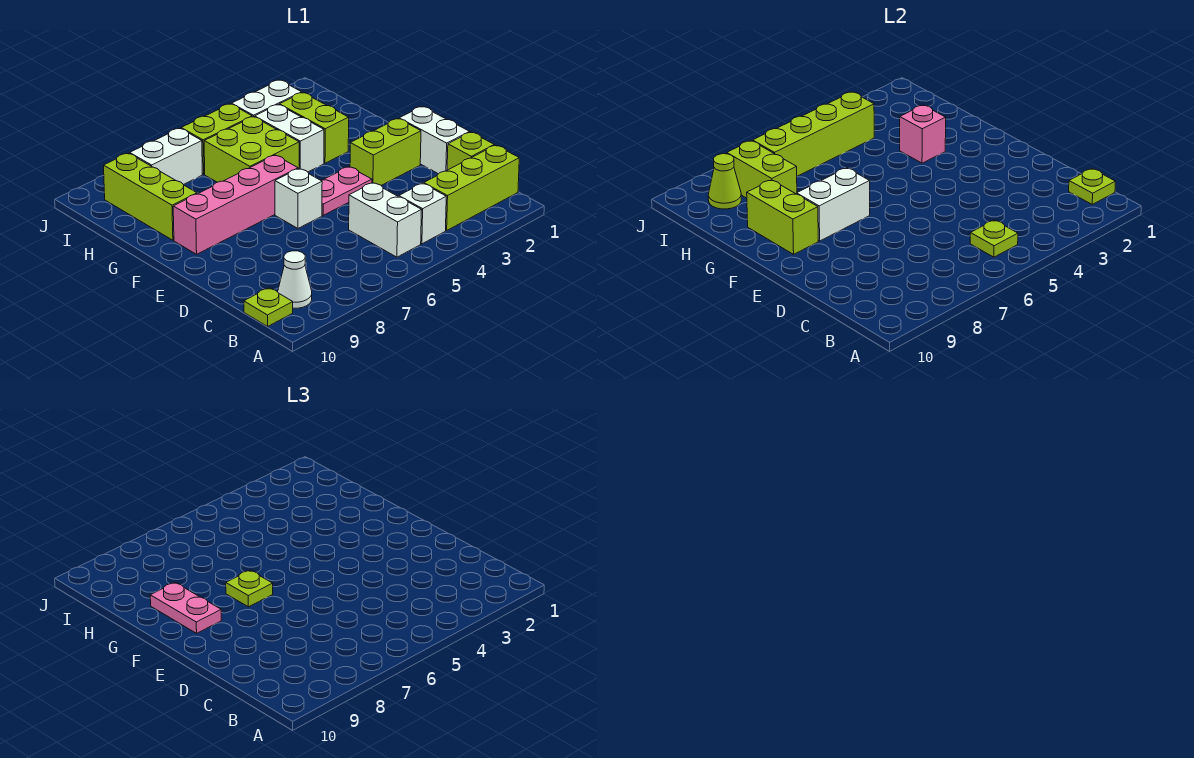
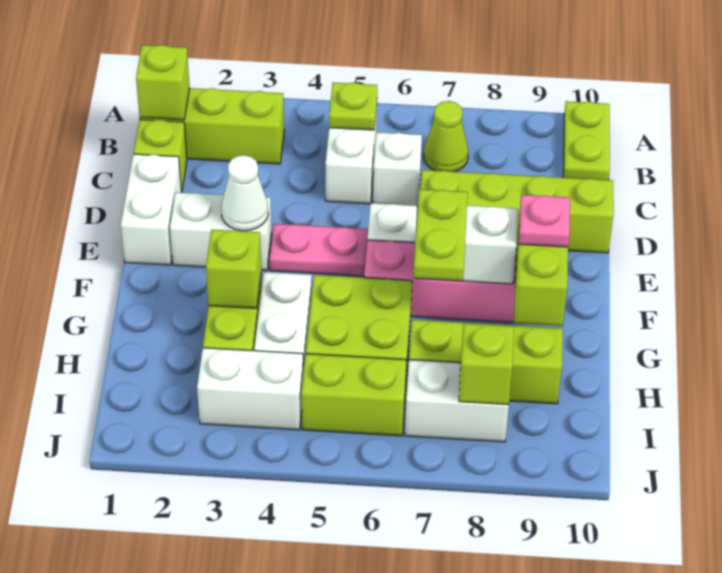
lime 1x1 plate [1069,169,1116,204] -> lime 1x1 brick [136,45,190,120]
white 1x1 brick [399,183,446,244] -> white 1x1 brick moved to [373,132,422,206]
white 1x1 cone [278,251,312,308] -> white 1x1 cone moved to [221,155,268,231]
lime 1x1 plate [244,288,293,326] -> lime 1x2 plate [563,101,610,180]
lime 1x2 brick [350,119,421,185] -> white 1x2 brick [170,192,272,271]
lime 1x1 plate [226,570,273,607] -> lime 1x2 plate [414,189,468,281]
pink 1x2 plate [150,583,221,633] -> pink 1x1 plate [519,195,570,247]
pink 1x1 brick [900,105,946,163] -> lime 1x1 brick [206,229,261,308]
lime 1x3 brick [104,153,197,240] -> lime 1x3 brick turned to [409,320,563,404]
lime 1x2 brick [727,141,797,198] -> lime 1x1 brick [459,324,514,405]
lime 1x4 brick [753,92,874,176] -> lime 1x4 brick moved to [421,170,614,253]
lime 1x1 cone [708,154,741,209] -> lime 1x1 cone moved to [424,101,468,172]

